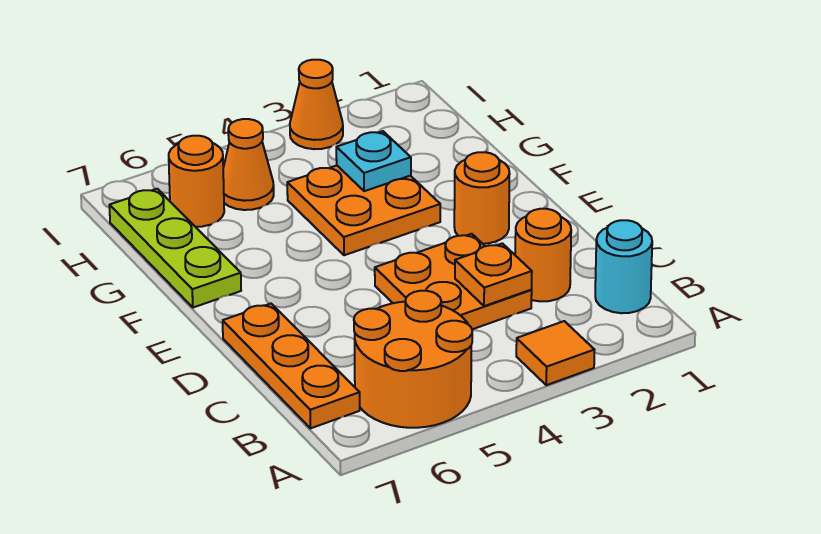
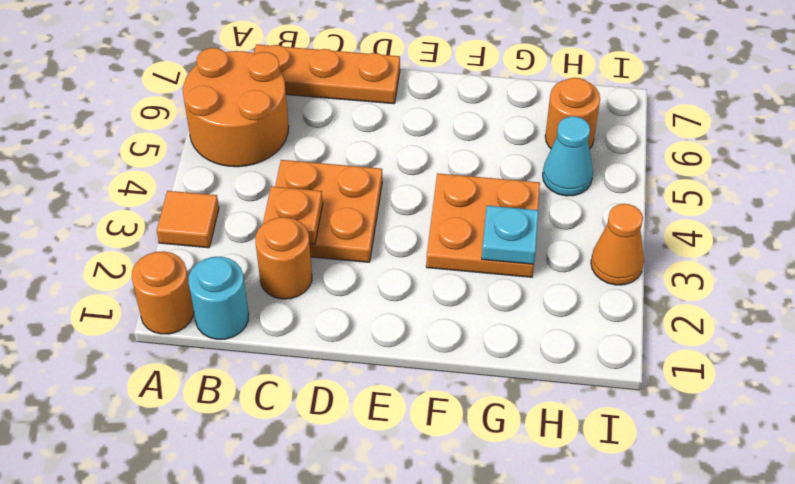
orange 1x1 round brick [454,152,510,244] -> orange 1x1 round brick moved to [132,251,194,334]
lime 1x3 plate [109,189,241,308] -> none
orange 1x1 cone [223,119,274,210] -> cyan 1x1 cone [543,116,593,196]

